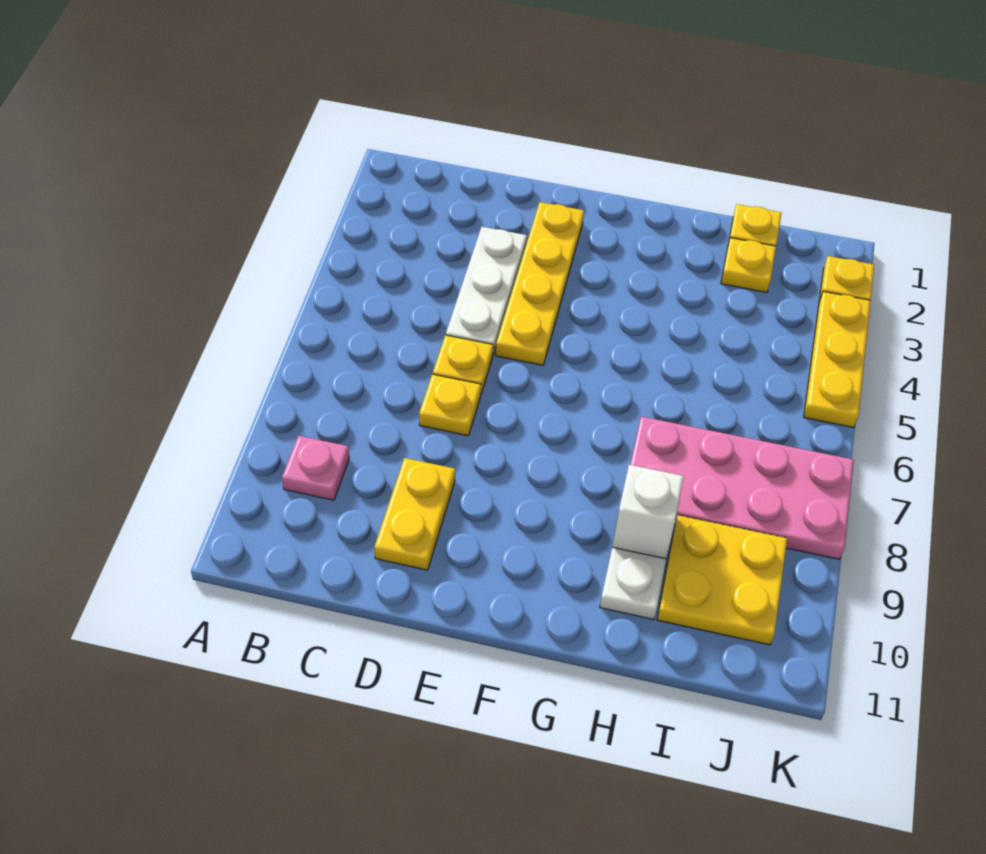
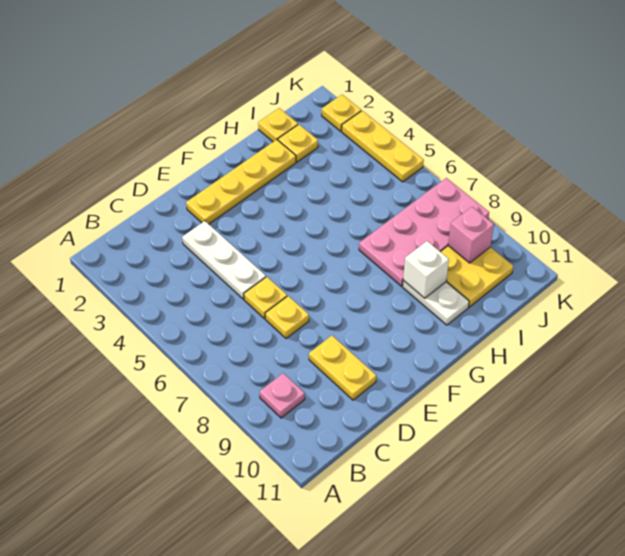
yellow 1x4 plate [496,202,584,365] -> yellow 1x4 plate turned to [186,140,296,224]
none -> pink 1x1 brick [448,207,494,263]

